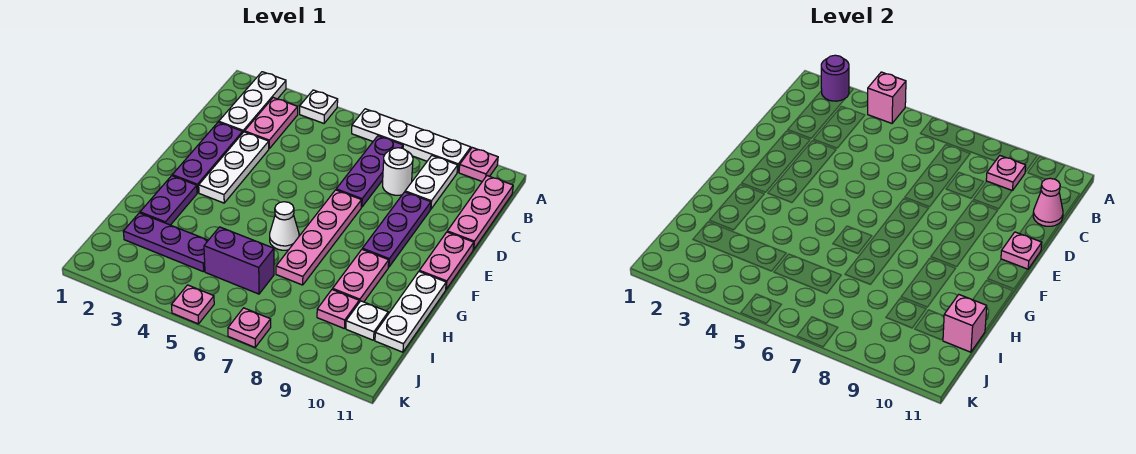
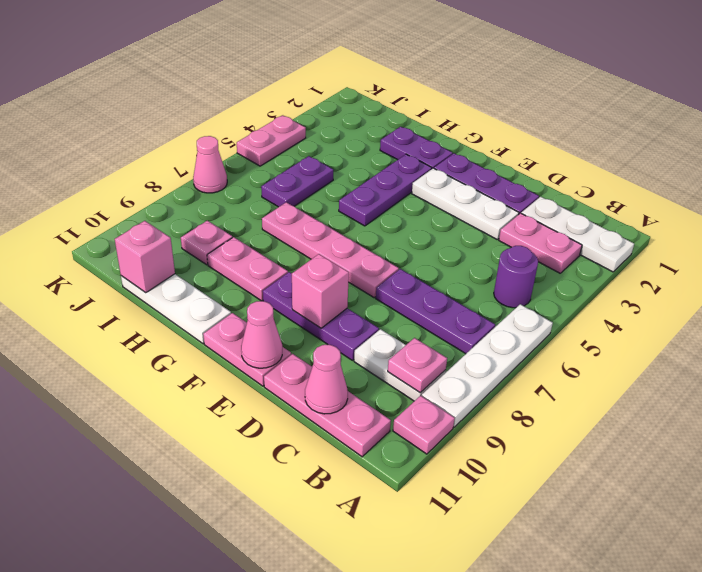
purple 1x1 round brick [821,55,849,101] -> purple 1x1 round brick moved to [494,246,538,308]
white 1x1 plate [300,90,338,123] -> none
pink 1x1 brick [868,72,906,123] -> pink 1x1 brick moved to [292,254,349,328]
white 1x1 round brick [383,148,413,195] -> none
pink 1x1 plate [1001,232,1042,269] -> pink 1x1 cone [241,301,282,368]
white 1x1 cone [270,202,299,250] -> none
purple 1x3 plate [123,213,208,272] -> purple 1x3 plate moved to [339,154,432,226]
purple 1x2 brick [204,227,274,294] -> purple 1x2 plate [261,156,333,207]
white 1x1 plate [346,301,388,340] -> none
pink 1x1 plate [172,285,214,324] -> pink 1x2 plate [237,115,306,166]
pink 1x1 plate [228,308,271,347] -> pink 1x1 cone [193,136,227,193]

